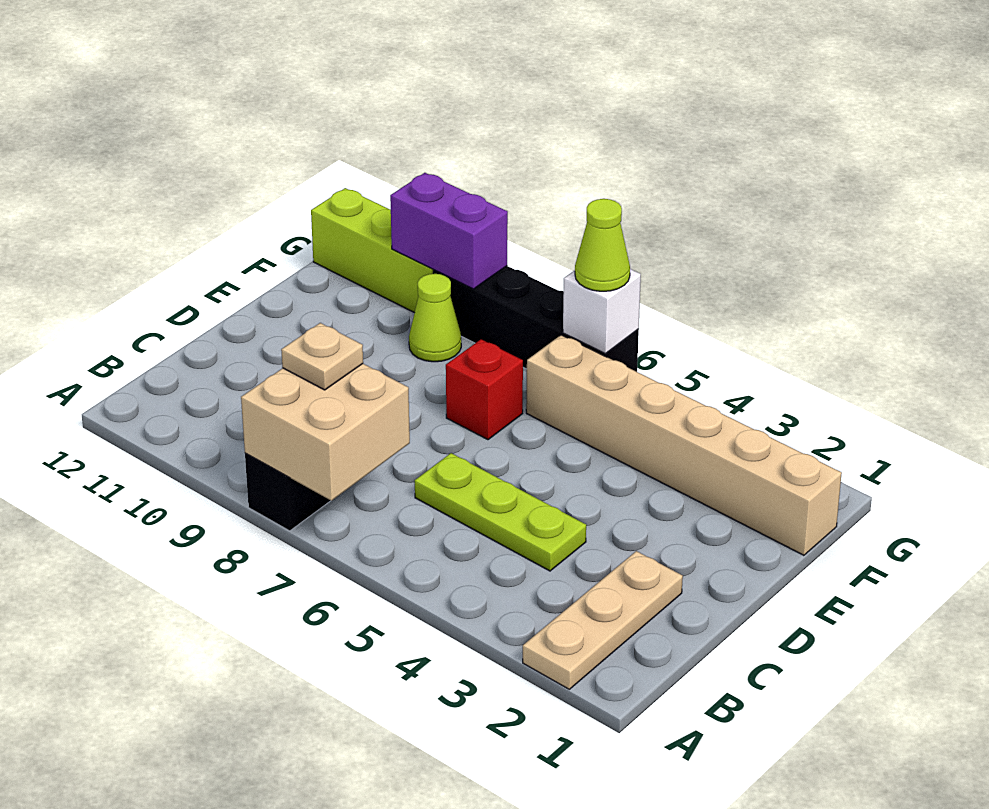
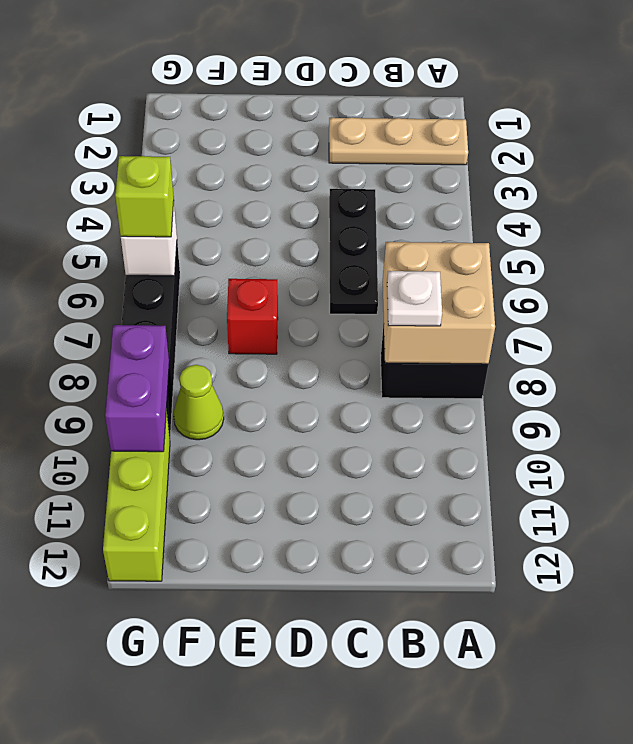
tan 1x1 plate [281,323,363,390] -> white 1x1 plate [387,271,442,326]
lime 1x3 plate [415,453,586,571] -> black 1x3 plate [329,189,378,314]
tan 1x6 brick [526,335,842,555] -> none
lime 1x1 cone [575,199,630,291] -> lime 1x1 brick [115,156,174,237]

